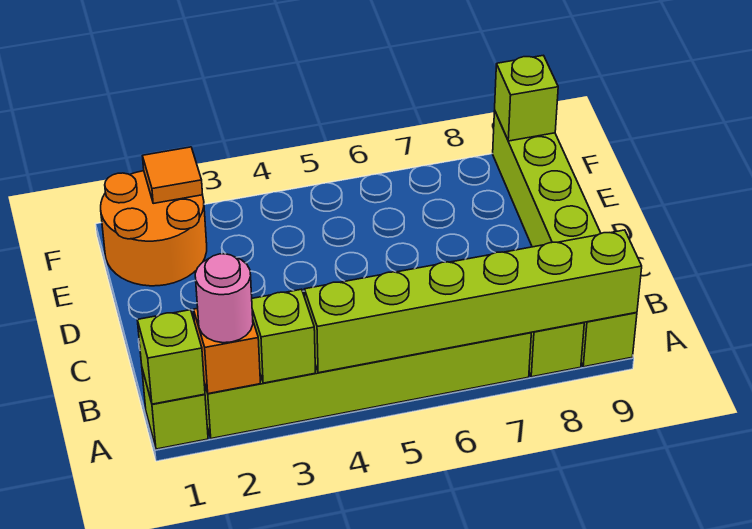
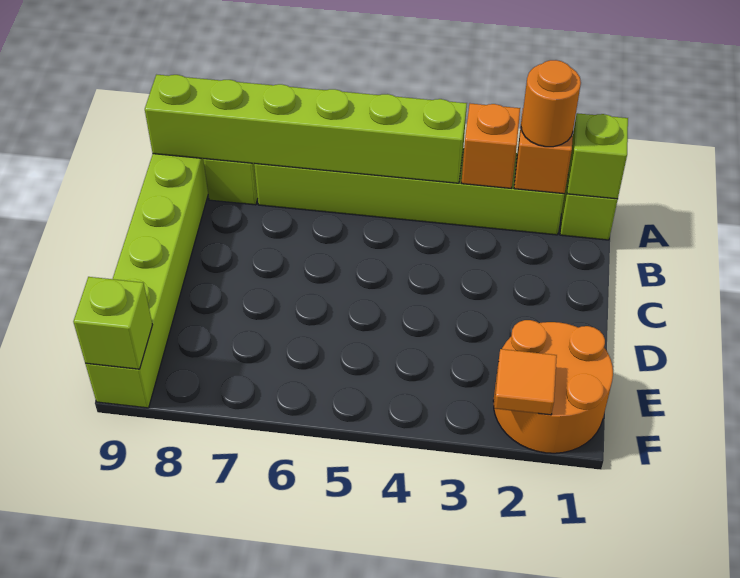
pink 1x1 round brick [195,254,253,343] -> orange 1x1 round brick [521,60,581,147]
lime 1x1 brick [252,289,316,383] -> orange 1x1 brick [462,104,520,188]

